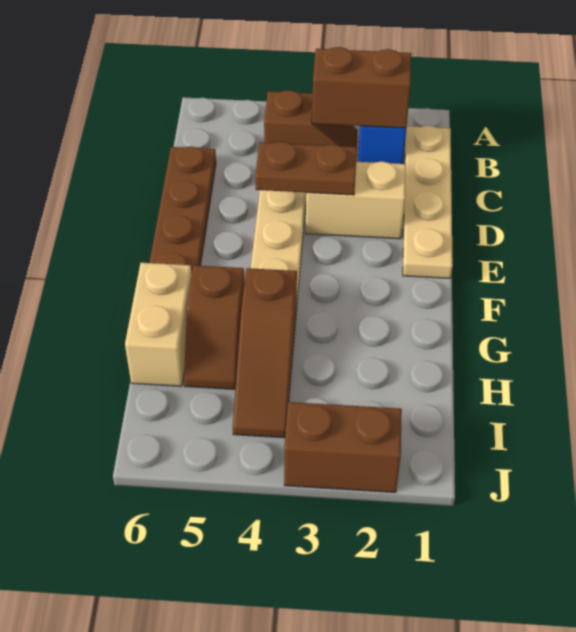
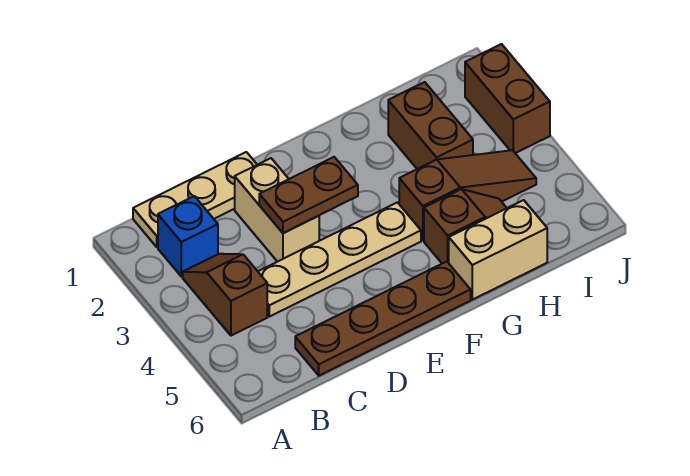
tan 1x4 plate [403,126,453,278] -> tan 1x3 plate [133,152,257,247]
brown 1x2 brick [312,47,411,128] -> brown 1x2 brick moved to [388,82,473,169]
brown 1x2 plate [255,142,357,195] -> brown 1x2 plate turned to [259,157,358,233]

